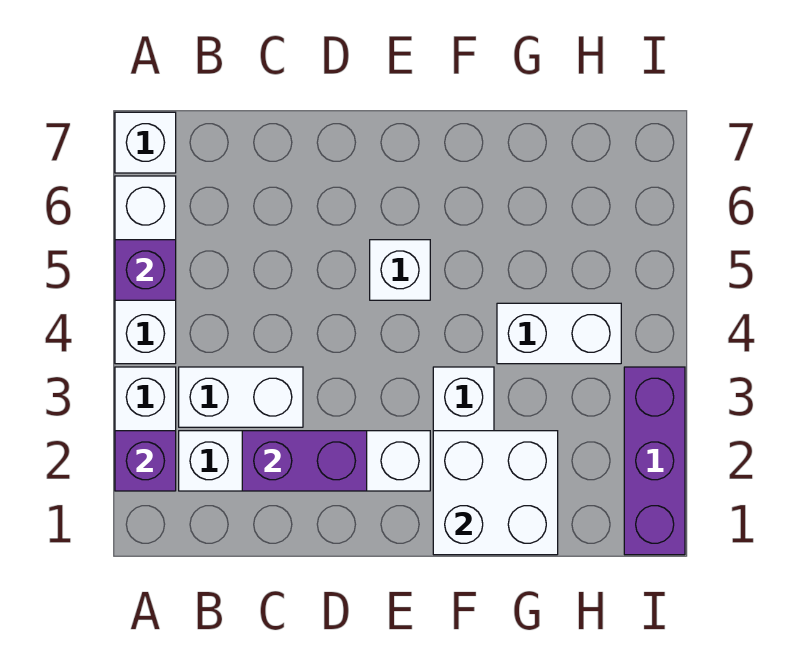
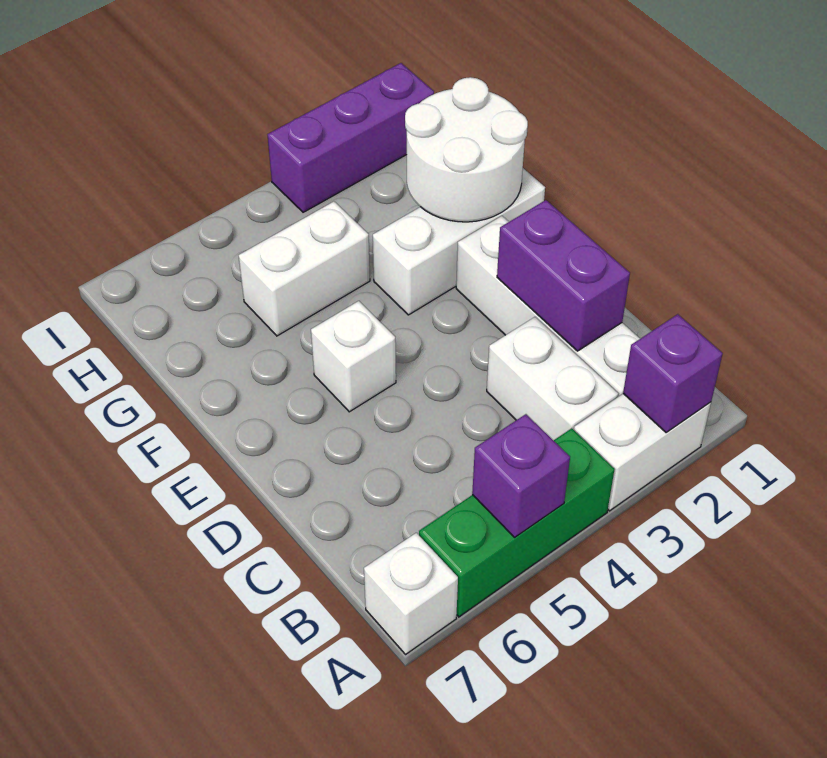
white 1x3 brick [115,176,176,364] -> green 1x3 brick [419,428,615,617]
white 2x2 brick [433,431,558,555] -> white 2x2 round brick [405,77,528,222]
white 1x2 brick [497,303,621,364] -> white 1x2 brick turned to [239,201,370,336]

